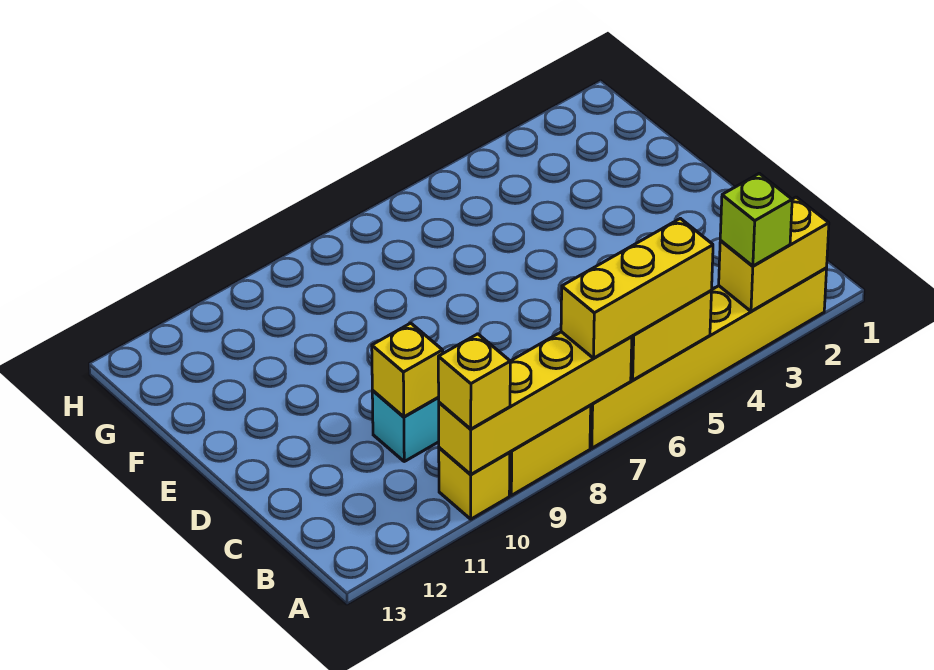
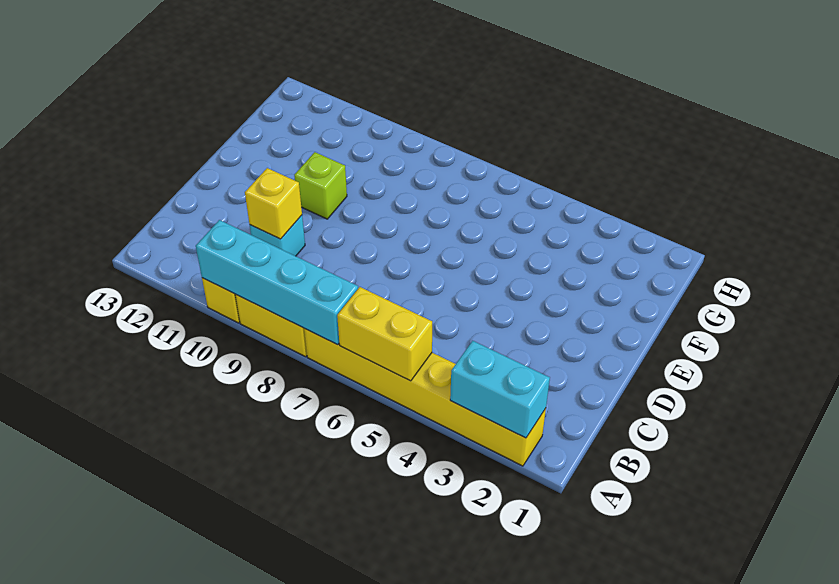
yellow 1x2 brick [719,197,829,311] -> cyan 1x2 brick [450,341,550,438]
lime 1x1 brick [720,173,792,266] -> lime 1x1 brick moved to [294,152,347,219]
yellow 1x3 brick [561,218,713,358] -> none
yellow 1x4 brick [439,332,632,474] -> cyan 1x4 brick [196,220,358,345]
yellow 1x1 brick [438,334,510,429] -> none

